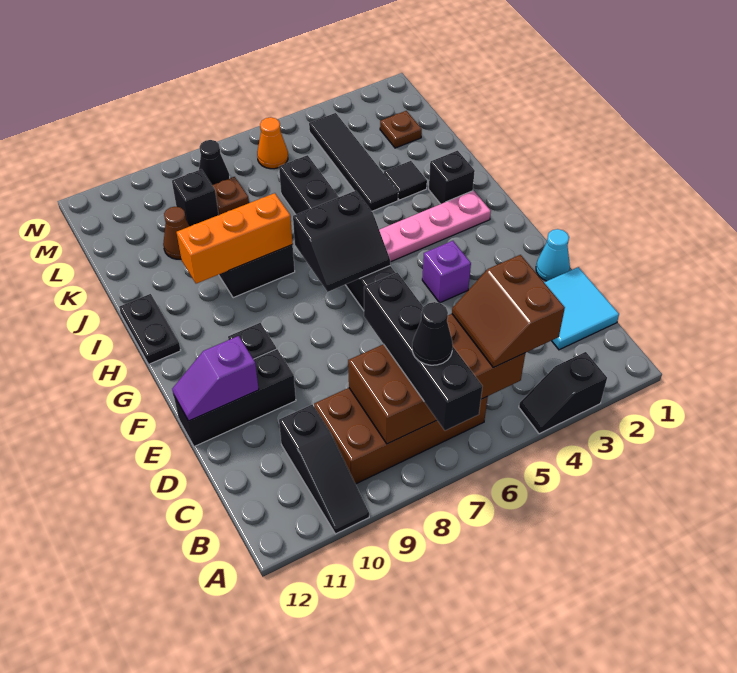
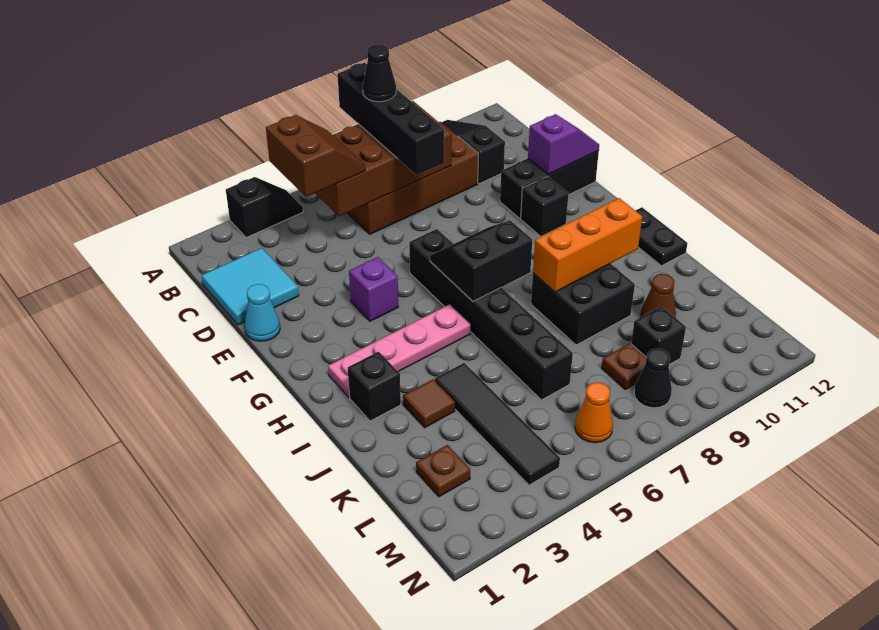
black 1x1 tile [384,161,427,200] -> brown 1x1 tile [403,379,455,428]

